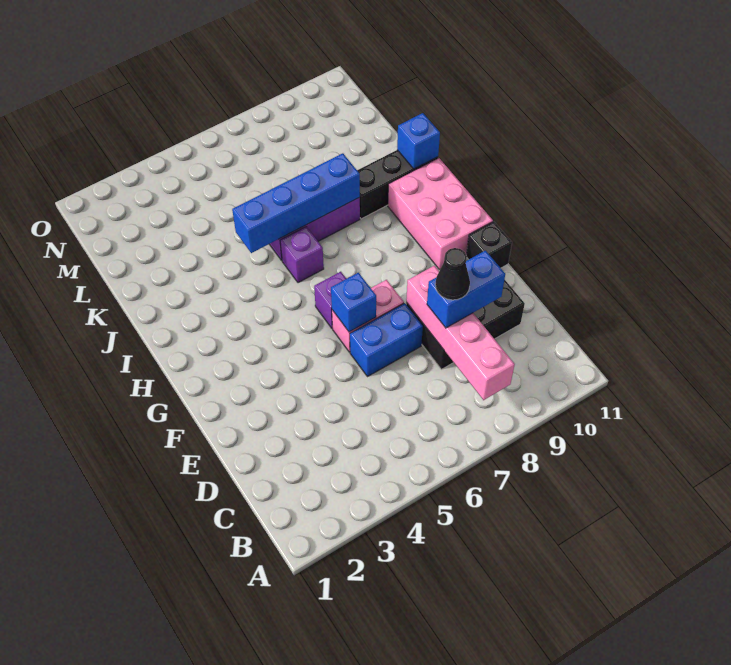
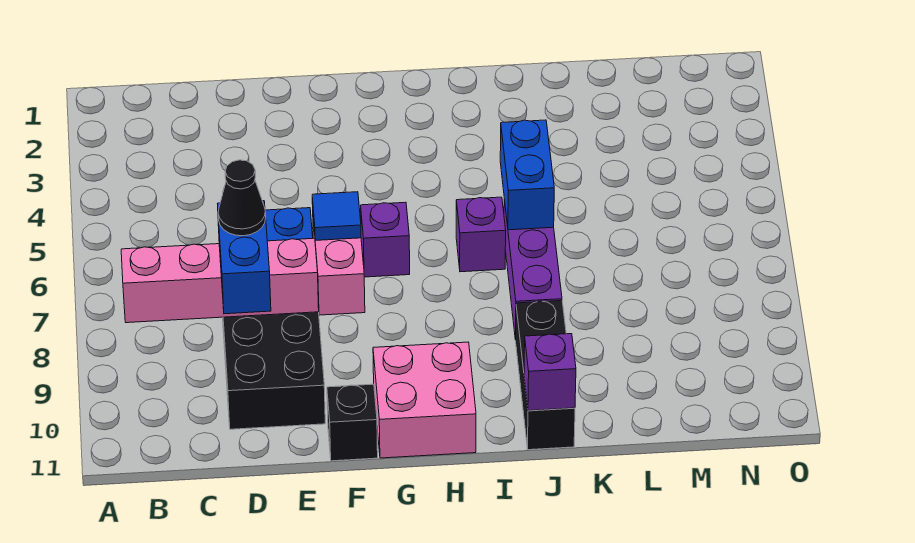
blue 1x1 brick [331,273,376,332] -> blue 1x1 tile [312,192,361,240]
pink 2x3 brick [388,158,493,270] -> pink 2x2 brick [373,342,476,458]
blue 1x4 brick [232,153,360,253] -> blue 1x2 brick [500,120,554,230]
blue 1x1 brick [397,113,440,169] -> purple 1x1 brick [524,334,576,411]

